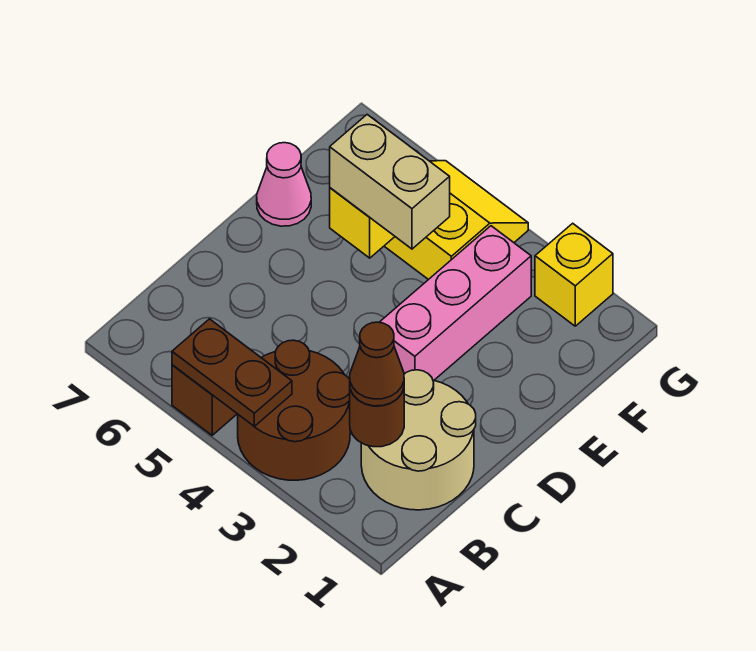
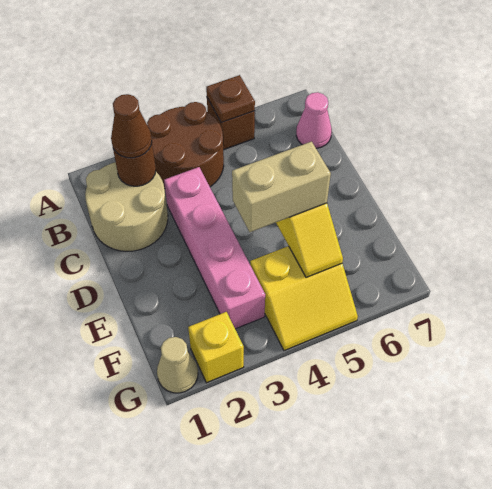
brown 1x2 plate [172,319,292,426] -> brown 1x1 plate [206,75,255,123]
pink 1x3 brick [379,226,531,380] -> pink 1x4 brick [164,167,265,329]
pink 1x1 cone [257,143,311,226] -> pink 1x1 cone moved to [296,92,332,148]
none -> tan 1x1 cone [157,337,198,393]

